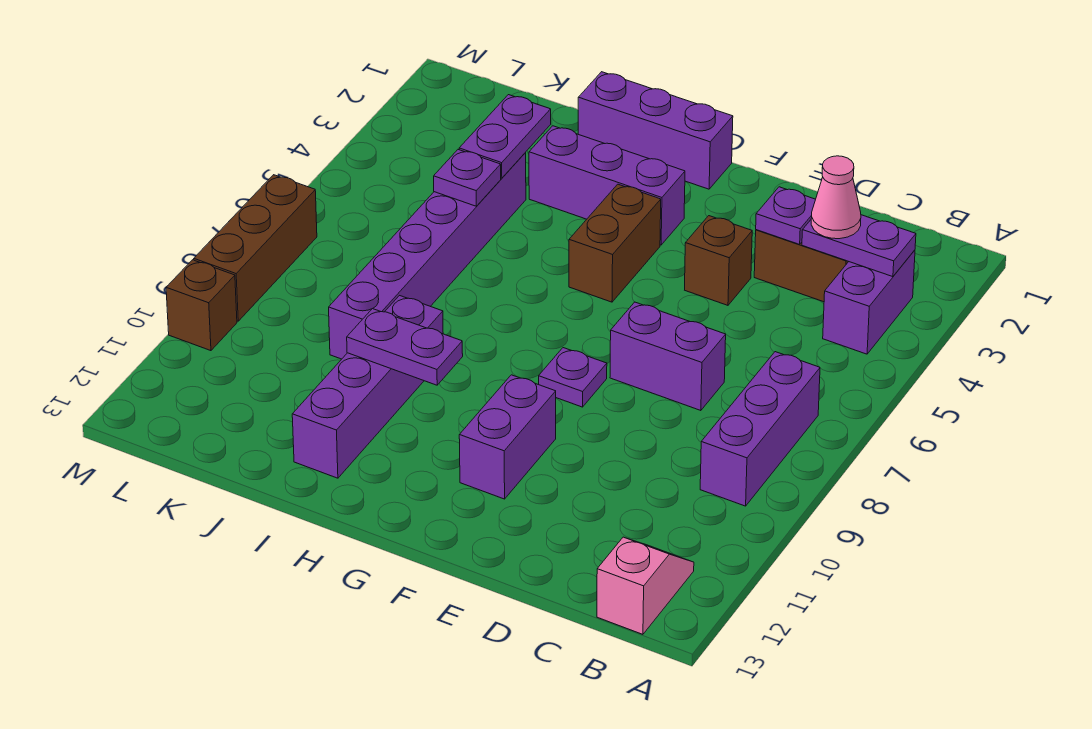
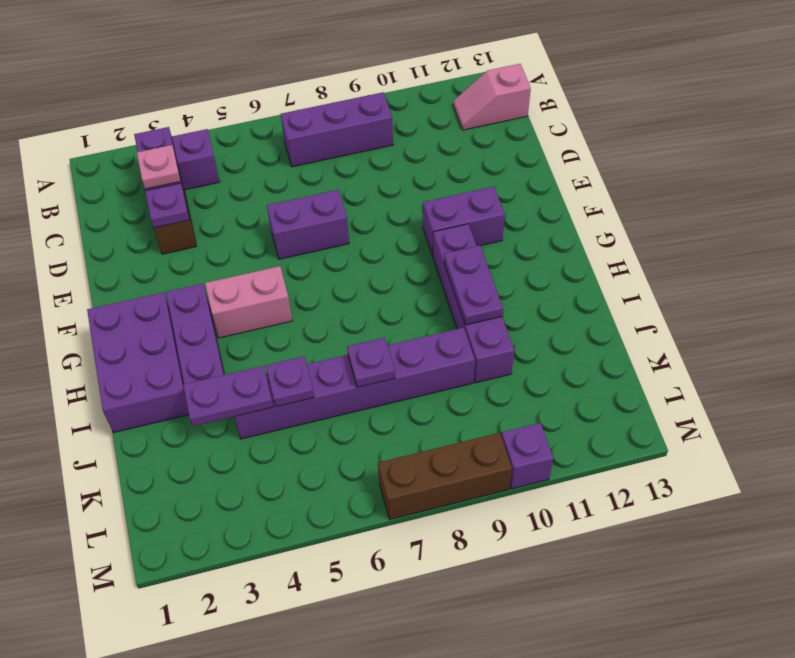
pink 1x1 cone [811,156,861,239] -> pink 1x1 plate [137,145,181,189]
purple 1x2 brick [610,302,726,411] -> purple 1x2 brick turned to [267,190,349,259]
brown 1x1 brick [685,216,752,305] -> none
purple 1x1 plate [539,348,607,407] -> purple 1x1 plate moved to [347,337,395,387]
purple 1x3 brick [578,72,733,189] -> purple 2x3 brick [87,292,189,433]
brown 1x2 brick [569,184,661,302] -> pink 1x2 brick [205,266,292,338]
purple 1x4 brick [292,296,443,478] -> purple 1x4 brick turned to [433,224,514,383]
brown 1x1 brick [166,260,237,351] -> purple 1x1 brick [501,423,553,489]

